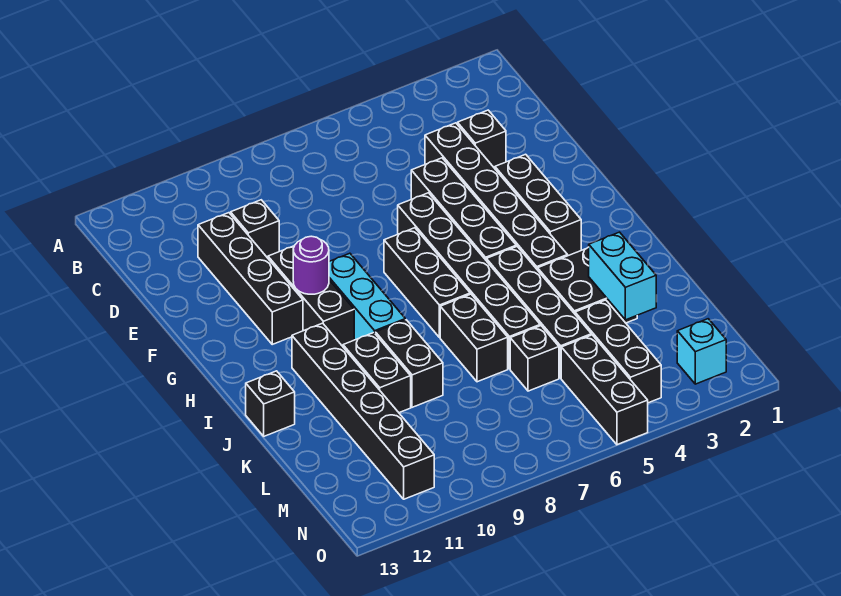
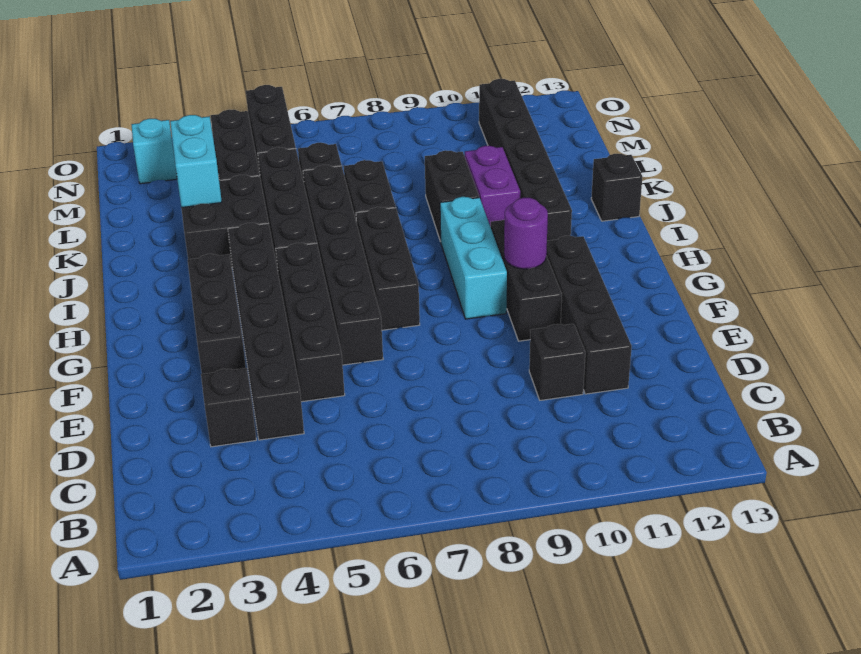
black 1x2 brick [343,333,411,413] -> purple 1x2 brick [465,146,520,227]

